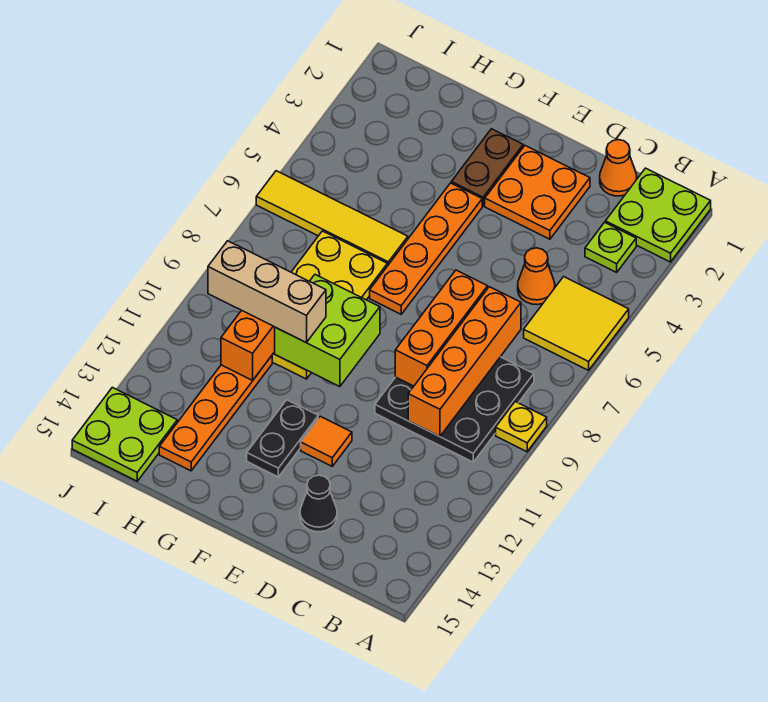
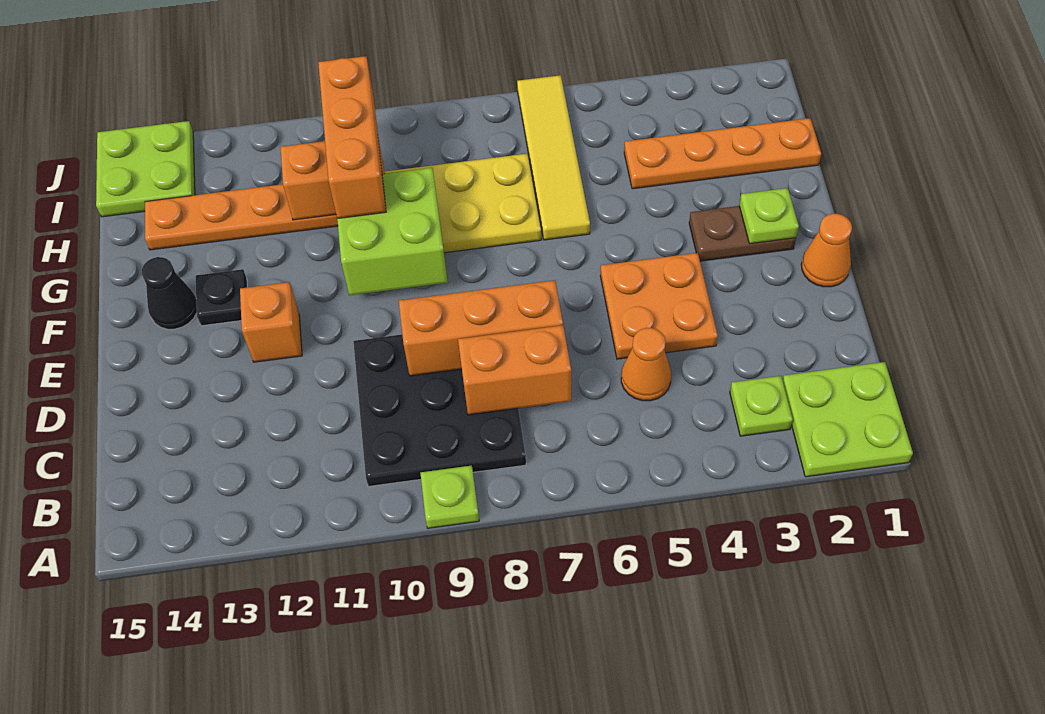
yellow 2x2 tile [524,277,629,370] -> none
yellow 1x1 plate [496,402,547,452] -> lime 1x1 plate [420,466,479,528]
orange 1x1 cone [600,140,637,196] -> orange 1x1 cone moved to [801,214,852,287]
orange 1x4 brick [408,287,521,436] -> orange 1x2 brick [458,325,571,415]
orange 2x2 plate [485,146,590,239] -> orange 2x2 plate moved to [600,253,718,359]
black 1x1 cone [300,475,337,532] -> black 1x1 cone moved to [142,257,197,329]
orange 1x1 tile [301,416,352,466] -> orange 1x1 brick [240,282,302,362]
none -> lime 1x1 plate [739,188,799,244]
orange 1x4 plate [370,183,482,314] -> orange 1x4 plate moved to [624,118,821,189]
black 1x2 plate [247,400,318,477] -> black 1x1 plate [196,269,247,326]
tan 1x3 brick [208,241,326,343] -> orange 1x3 brick [318,56,386,218]

